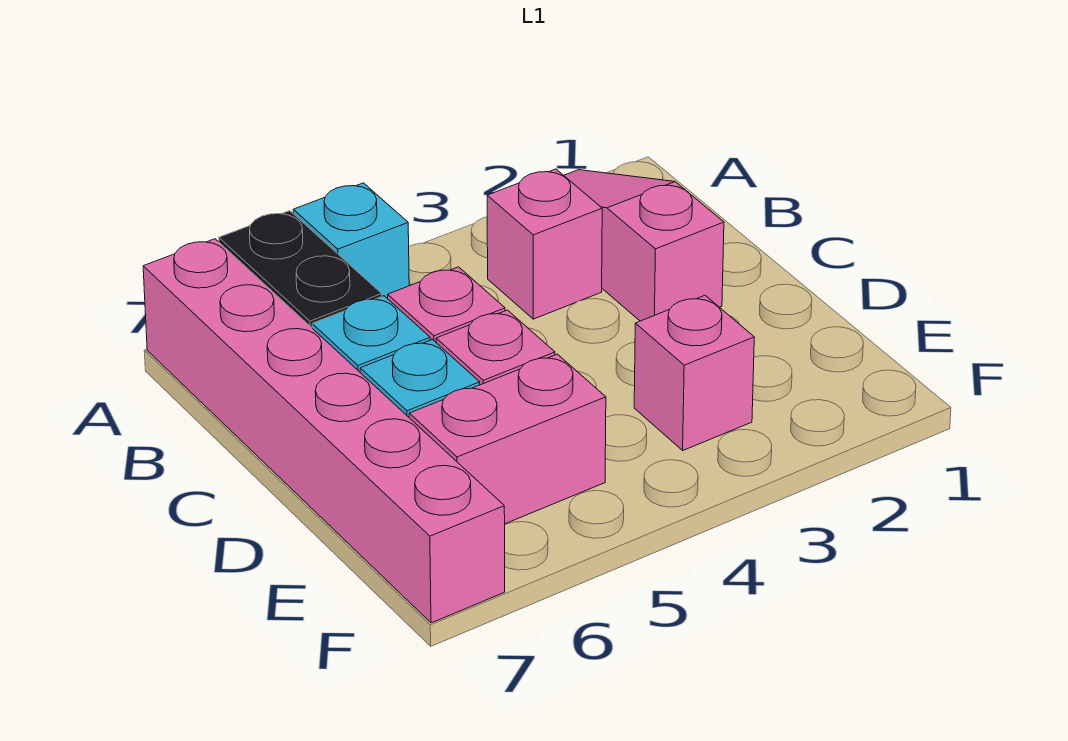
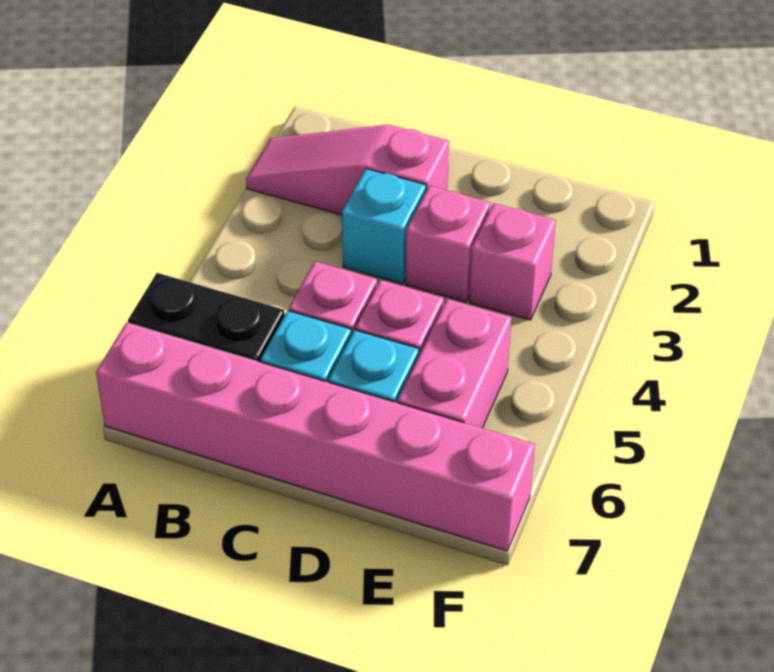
cyan 1x1 brick [293,183,409,299] -> cyan 1x1 brick moved to [342,169,426,284]
pink 1x1 brick [487,169,602,319] -> pink 1x1 brick moved to [406,186,490,302]

